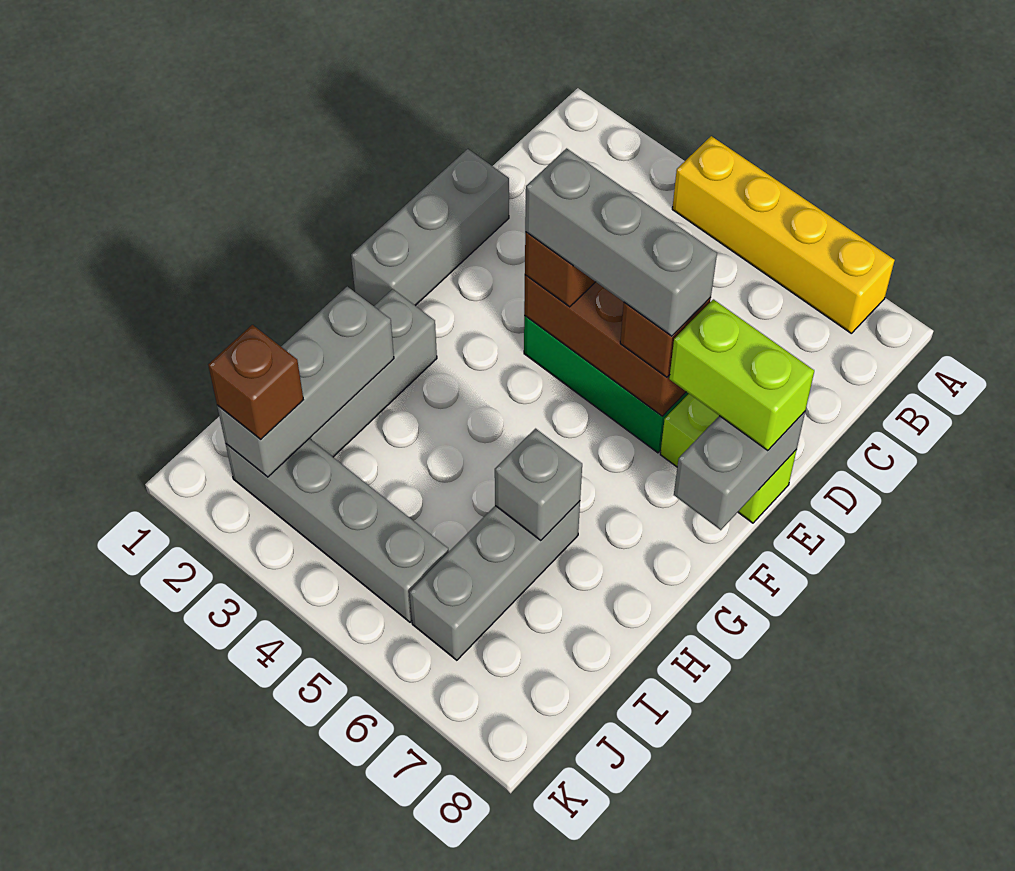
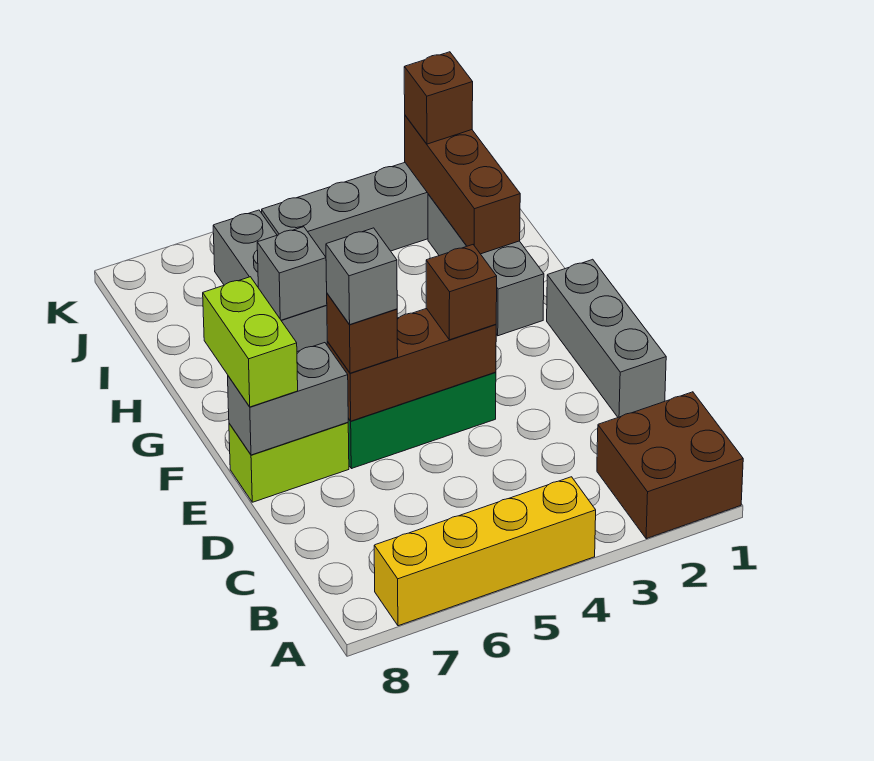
none -> brown 2x2 brick [597,392,743,539]
grey 1x3 brick [525,148,717,336] -> grey 1x1 brick [326,228,397,325]
lime 1x2 brick [669,299,814,451] -> lime 1x2 brick turned to [203,277,298,407]
grey 1x2 brick [674,412,805,530] -> grey 1x2 brick turned to [228,343,348,455]
grey 1x3 brick [217,287,394,477] -> brown 1x3 brick [405,115,520,254]

